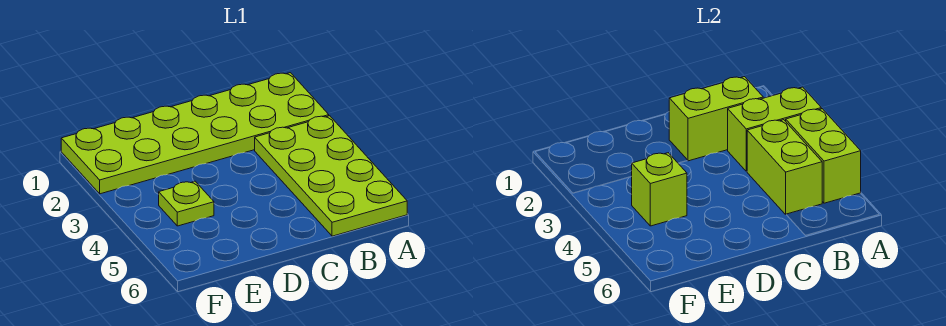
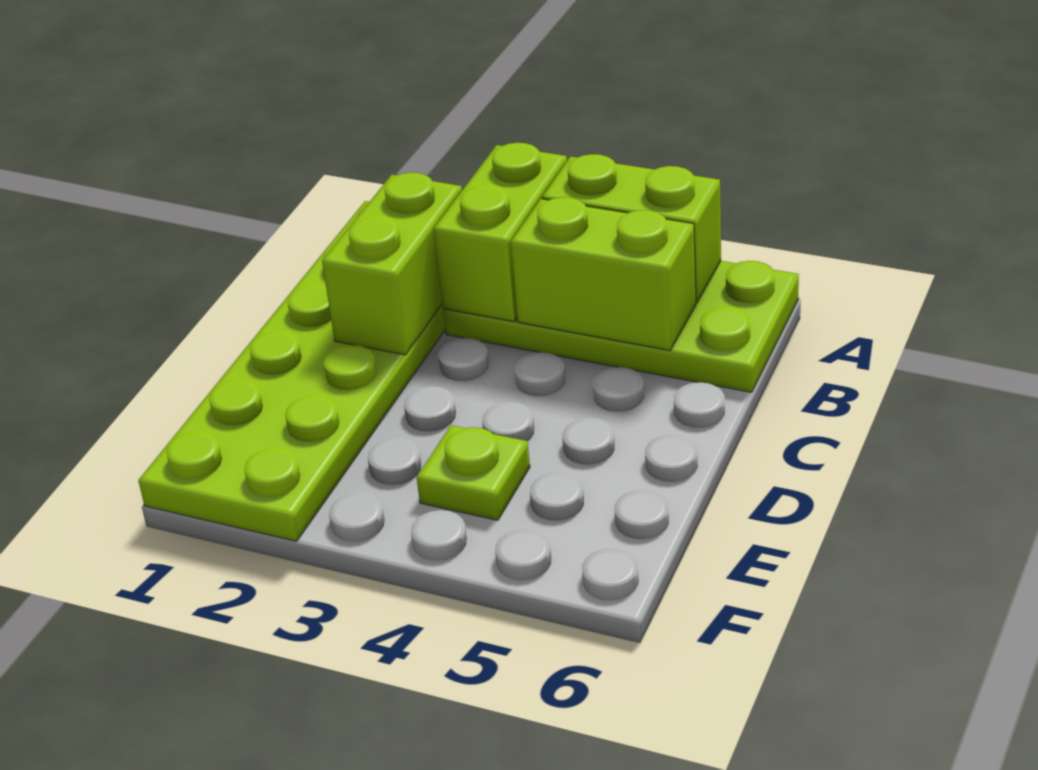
lime 1x1 brick [631,153,687,226] -> none

